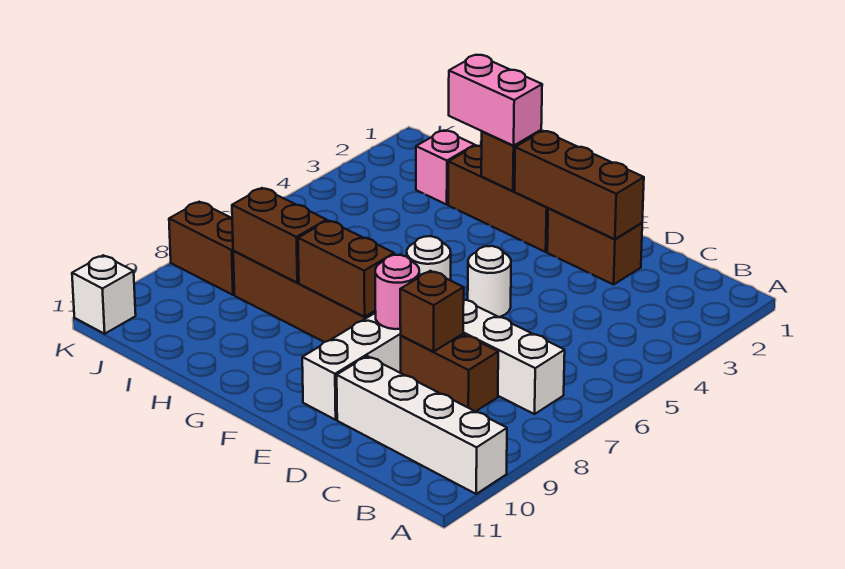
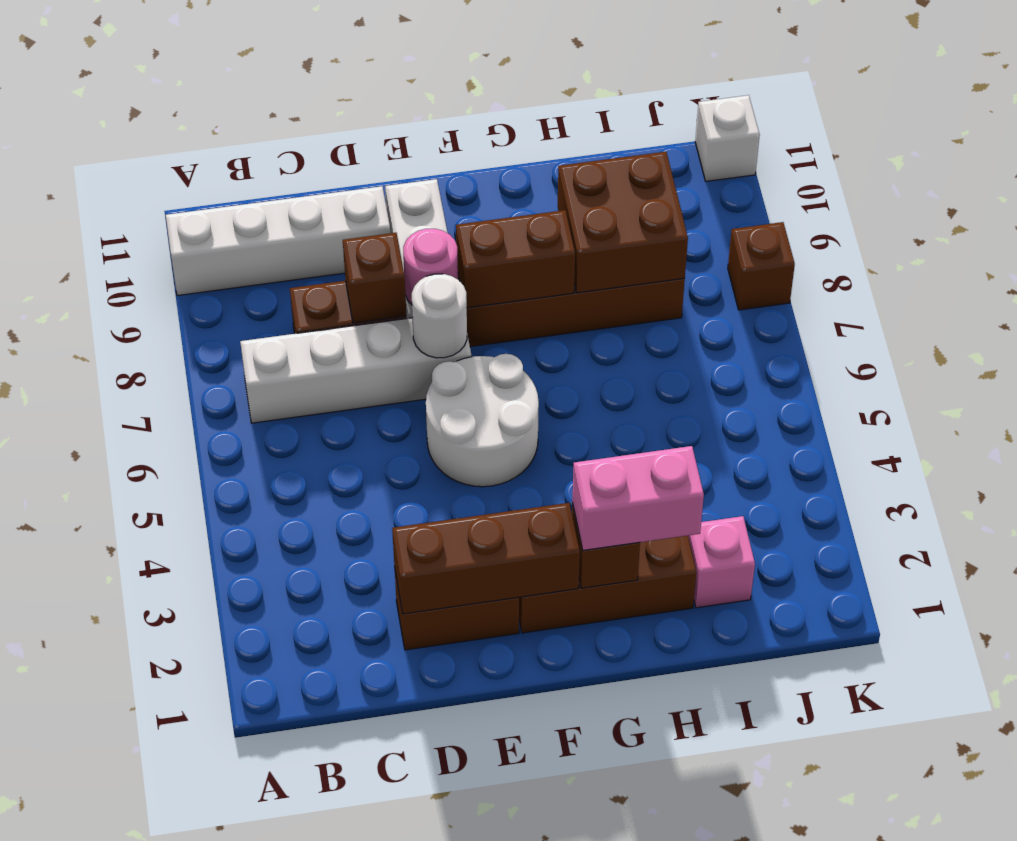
white 1x1 round brick [468,246,511,317] -> white 2x2 round brick [426,354,539,487]
brown 1x2 brick [232,188,327,283] -> brown 2x2 brick [558,152,688,293]
brown 1x2 brick [169,202,234,295] -> brown 1x1 brick [728,222,795,310]

